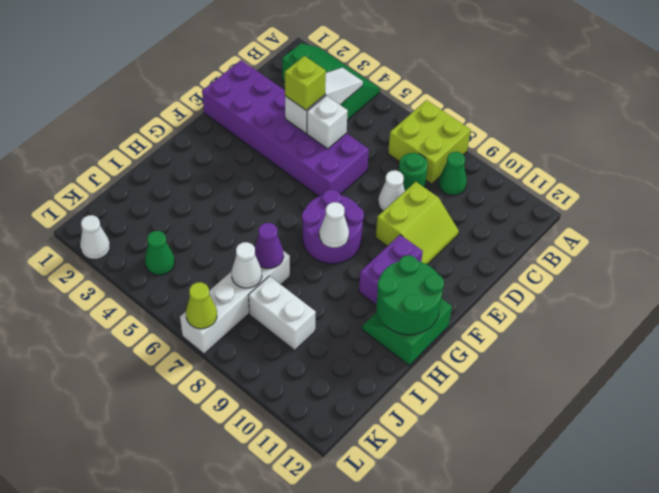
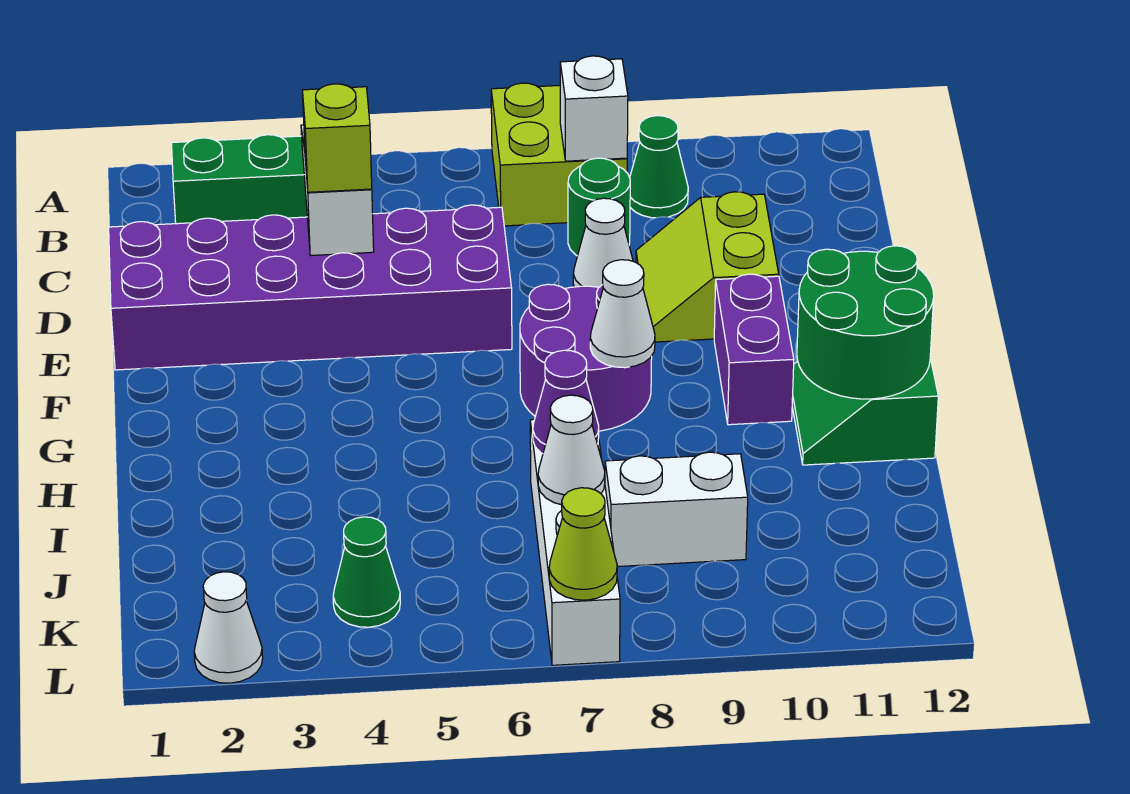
white 1x1 brick [307,96,348,149] -> white 1x1 brick moved to [560,56,628,161]
lime 2x2 slope [376,182,459,264] -> lime 2x2 slope turned to [636,192,779,342]

